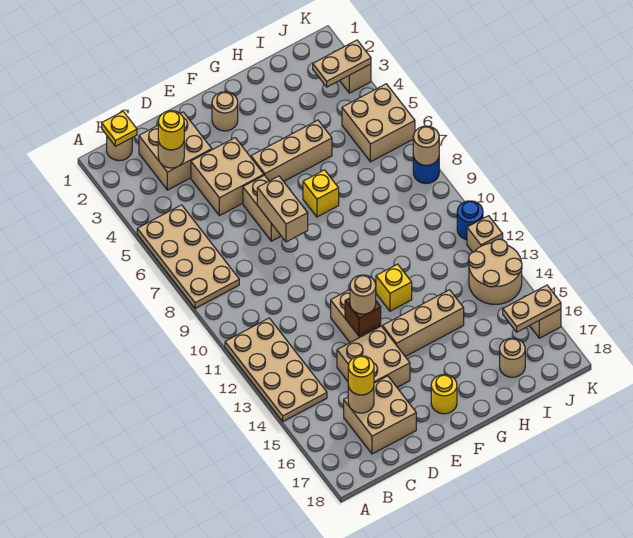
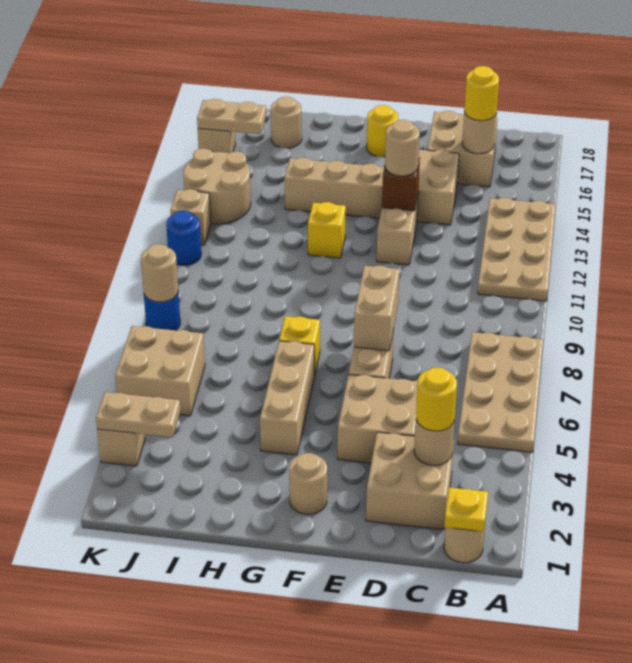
tan 1x3 brick [251,120,332,182] -> tan 1x3 brick turned to [260,341,314,455]

